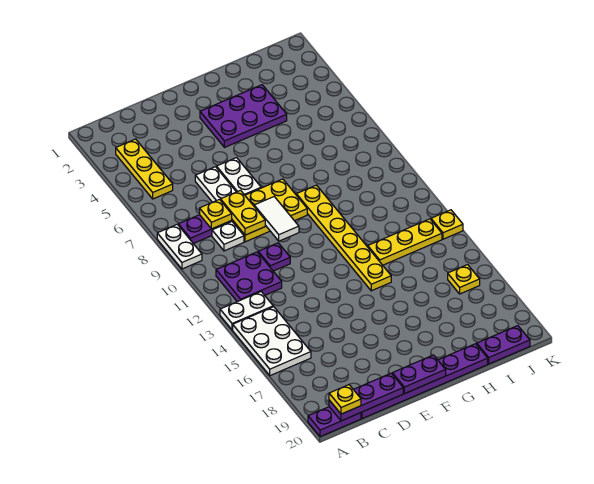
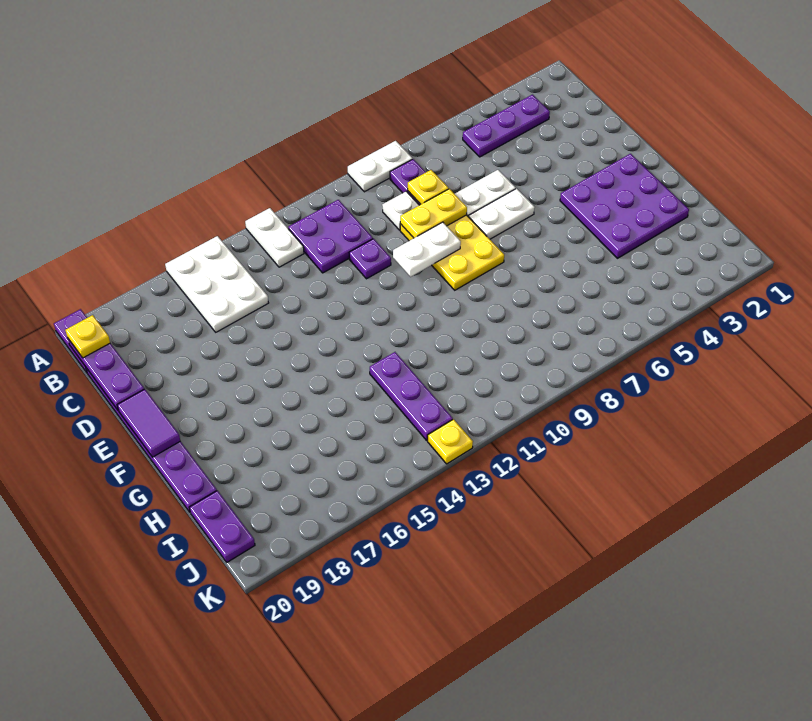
white 2x3 plate [233,307,311,376] -> white 2x3 plate turned to [165,236,268,332]
yellow 1x3 plate [116,139,173,199] -> purple 1x3 plate [463,95,550,157]
white 1x2 tile [254,197,299,241] -> white 1x2 plate [393,222,461,277]
purple 1x2 plate [392,355,446,394] -> purple 1x2 tile [117,389,180,457]
purple 2x3 plate [200,85,287,148] -> purple 3x3 plate [560,154,689,258]
yellow 1x6 plate [296,185,391,291] -> none
yellow 1x3 plate [368,219,442,265] -> purple 1x3 plate [370,352,453,440]
yellow 1x1 plate [448,265,480,294] -> none

